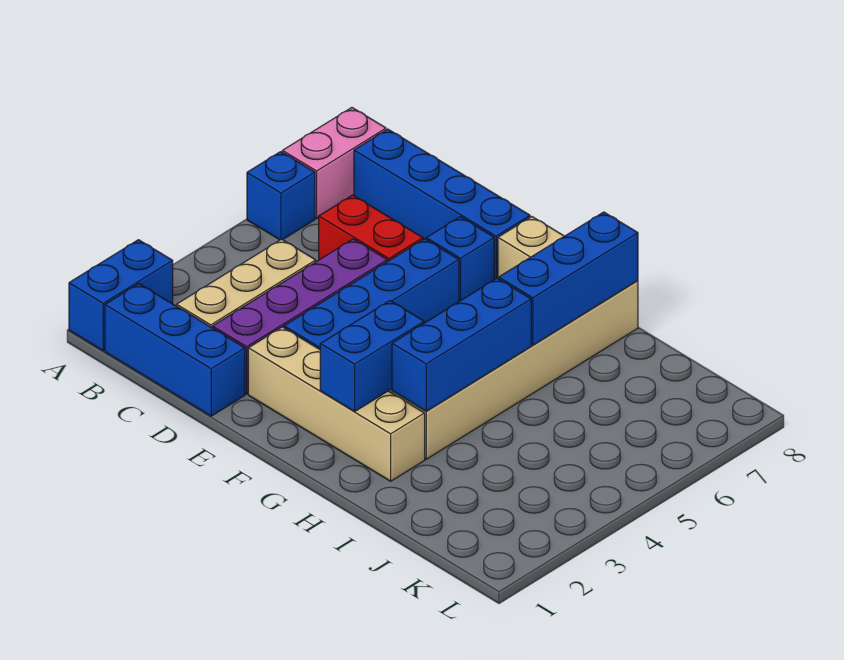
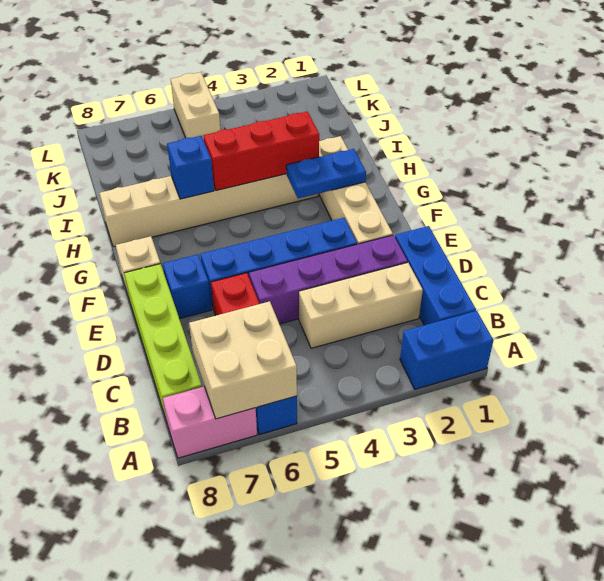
none -> tan 2x2 brick [189,301,297,419]
blue 1x4 brick [354,129,530,280] -> lime 1x4 brick [124,264,202,421]
blue 1x2 brick [320,301,424,411] -> blue 1x2 plate [286,149,366,198]
blue 1x3 brick [392,278,531,411] -> red 1x3 brick [203,112,319,191]
blue 1x3 brick [499,212,638,345] -> blue 1x1 brick [167,136,214,199]
none -> tan 1x2 brick [171,72,220,140]

